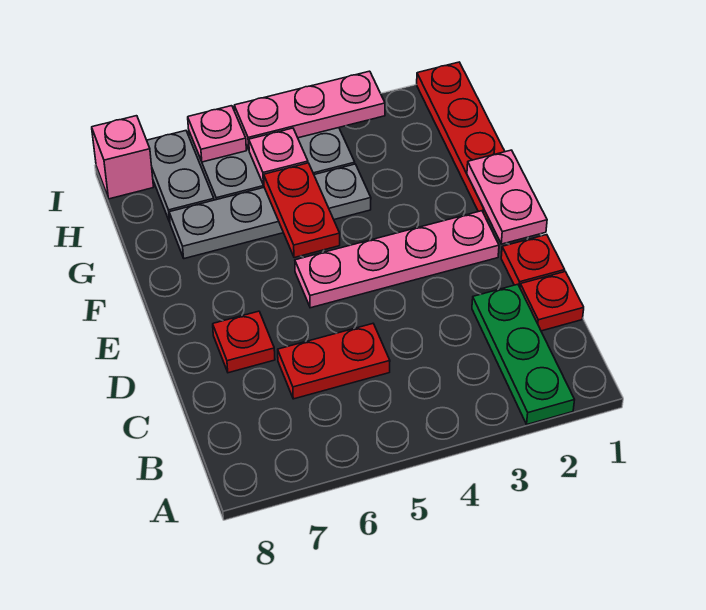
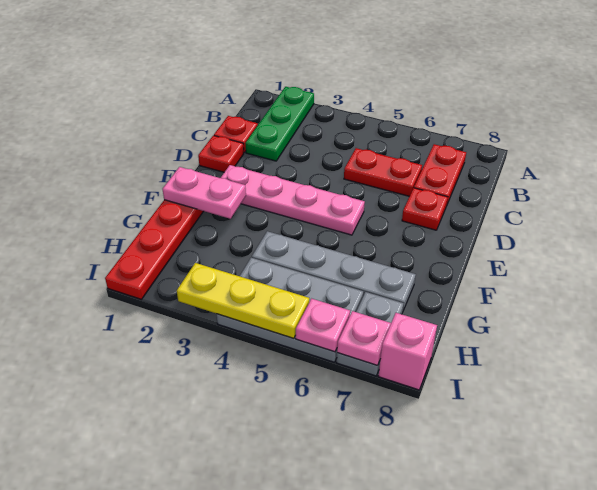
pink 1x2 plate [467,150,547,244] -> pink 1x2 plate turned to [163,167,246,219]
red 1x2 plate [264,163,340,258] -> red 1x2 plate moved to [414,144,466,206]
pink 1x1 plate [249,128,308,185] -> pink 1x1 plate moved to [337,311,391,365]
pink 1x3 plate [234,71,385,150] -> yellow 1x3 plate [177,263,309,339]

